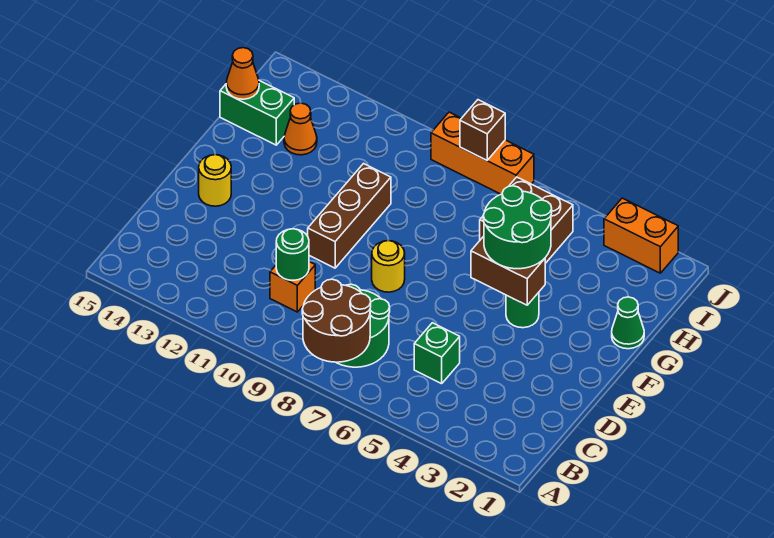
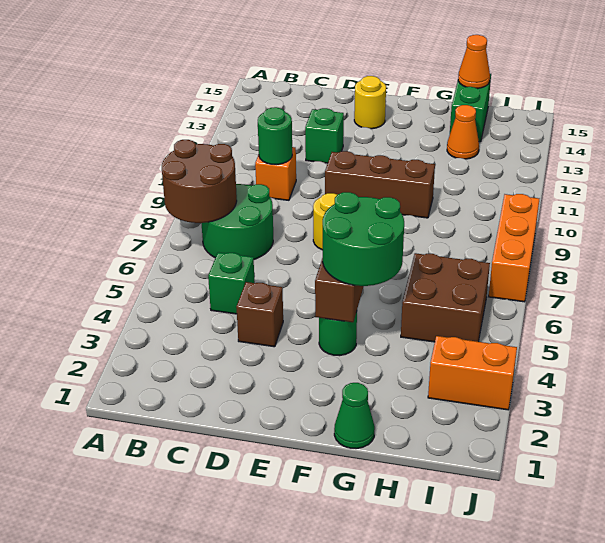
none -> green 1x1 brick [305,108,344,163]
orange 1x2 brick [604,198,678,273] -> orange 1x2 brick turned to [428,336,517,410]
brown 1x1 brick [460,100,505,160] -> brown 1x1 brick moved to [236,282,283,347]

